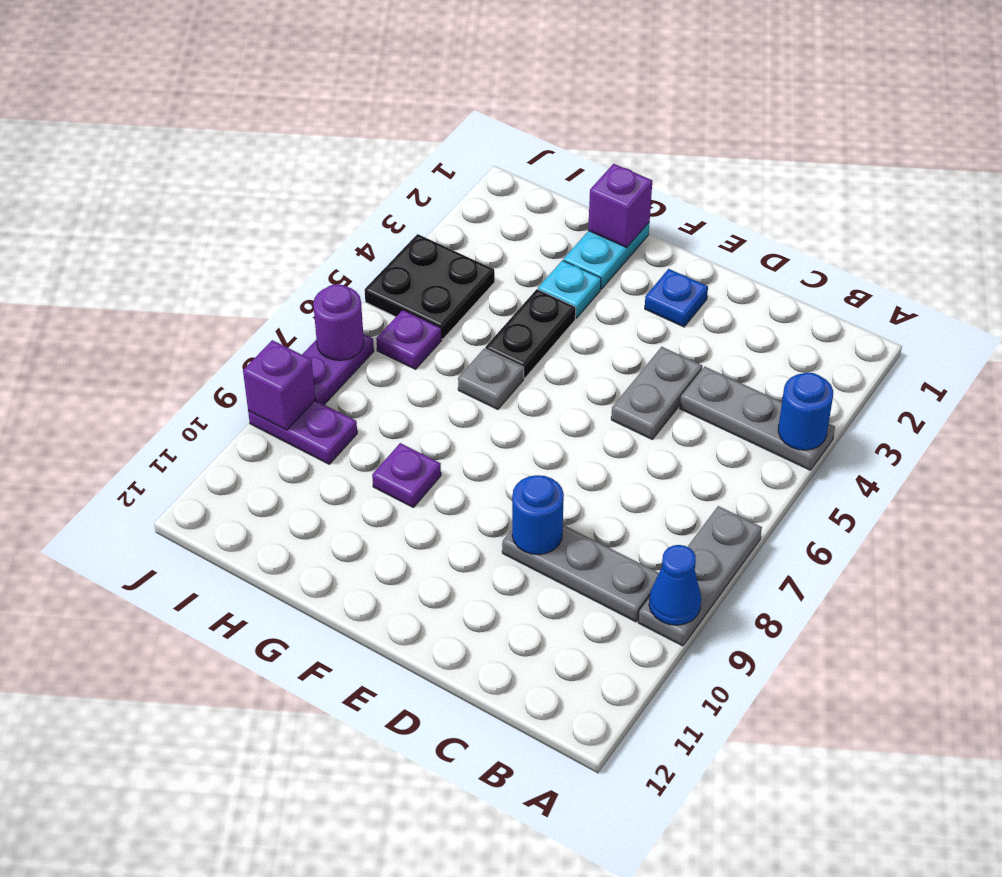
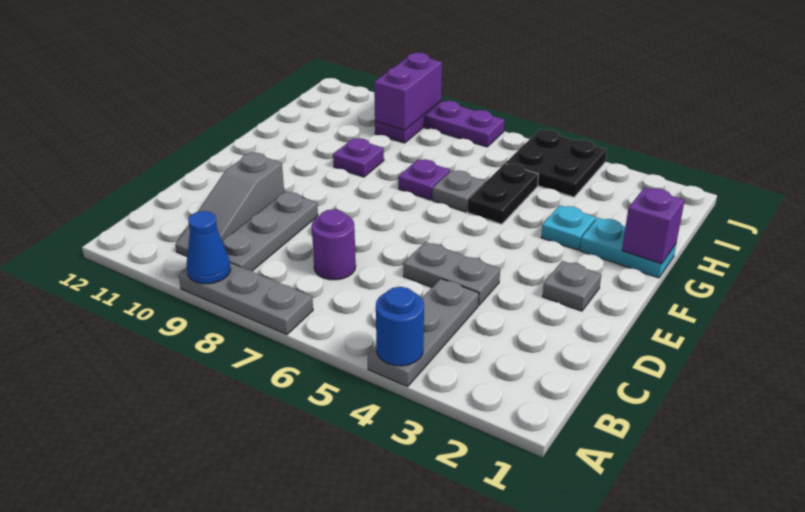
none -> grey 1x3 slope [176,153,284,256]
blue 1x1 round brick [512,475,564,555] -> none
blue 1x1 plate [645,269,708,327] -> grey 1x1 plate [542,261,601,311]
black 1x2 plate [485,289,576,378] -> black 1x2 plate turned to [468,163,539,224]
purple 1x1 plate [376,310,442,369] -> purple 1x1 plate moved to [398,159,450,200]
purple 1x1 round brick [313,284,364,360] -> purple 1x1 round brick moved to [312,209,356,280]
purple 1x1 brick [243,340,315,430] -> purple 1x2 brick [374,53,442,130]

